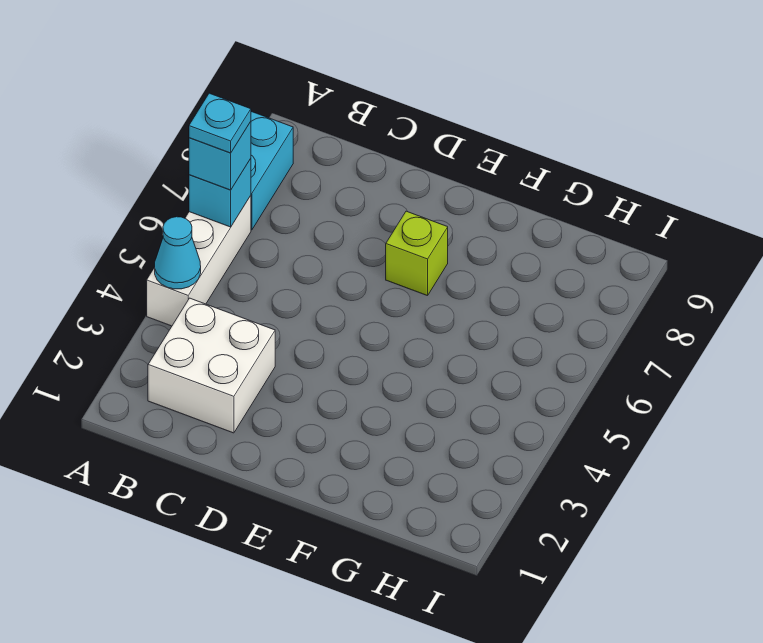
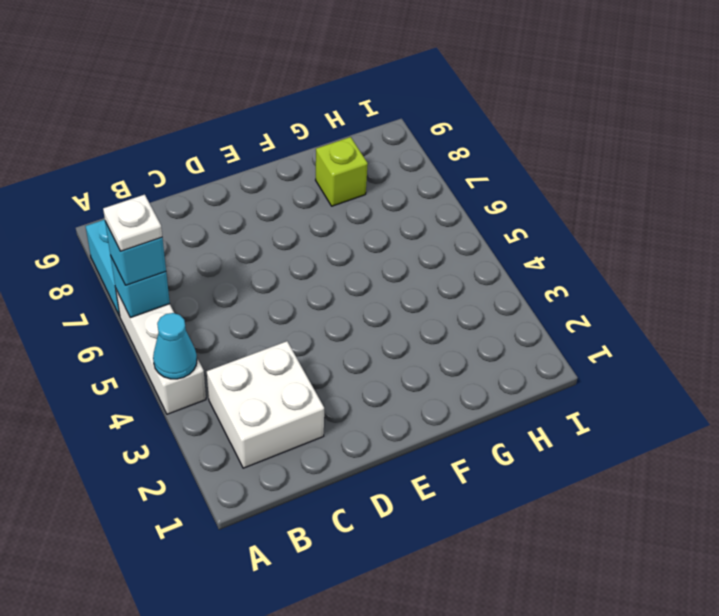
cyan 1x1 plate [189,93,251,153] -> white 1x1 plate [103,195,162,251]
lime 1x1 brick [386,211,448,296] -> lime 1x1 brick moved to [316,137,368,206]

